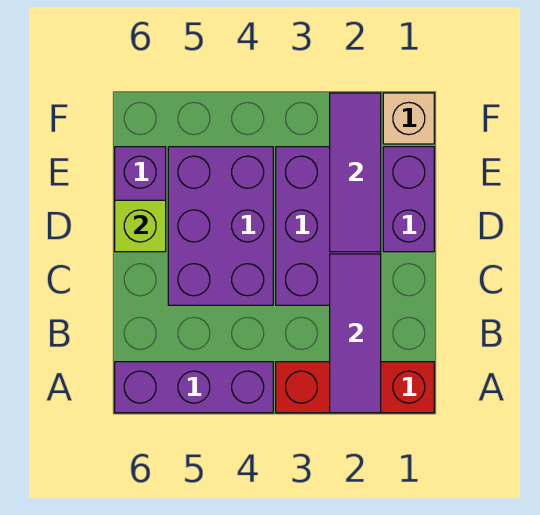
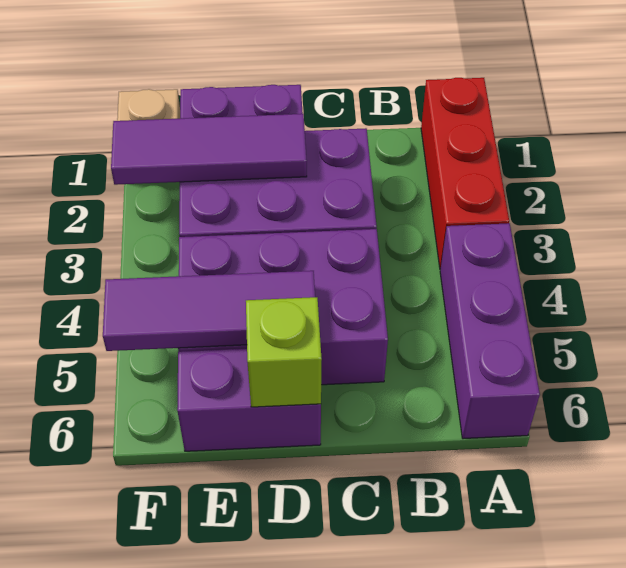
purple 1x3 tile [330,254,381,413] -> purple 1x3 tile moved to [103,271,315,351]

